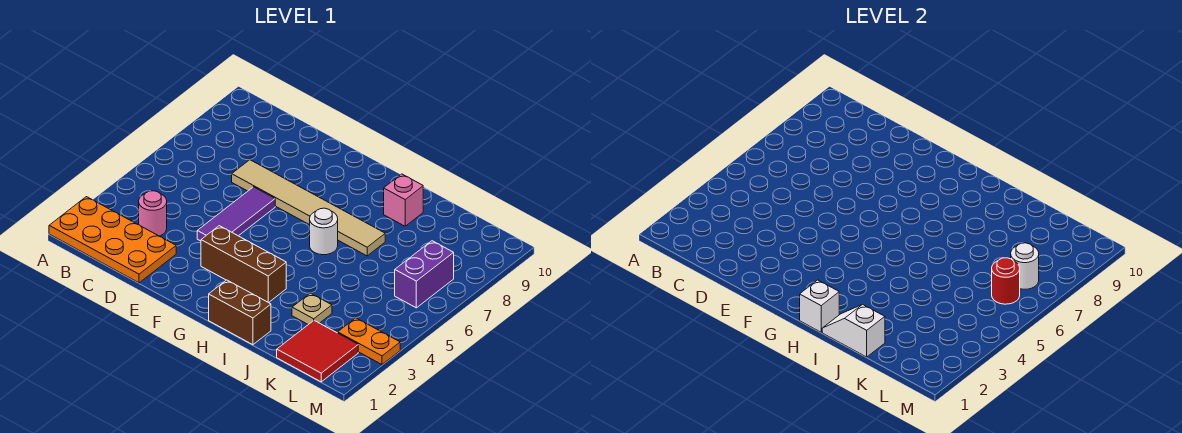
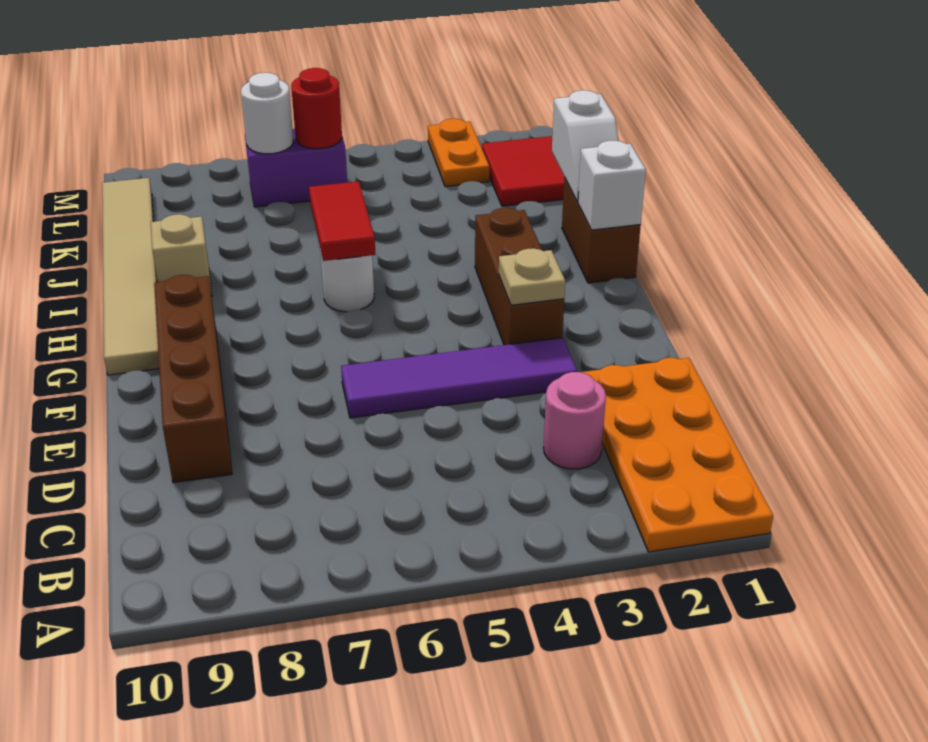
tan 1x6 tile [232,160,385,256] -> tan 1x6 tile moved to [102,178,159,375]
none -> brown 1x4 brick [154,275,232,483]
purple 1x3 tile [197,187,275,241] -> purple 1x4 tile [341,338,577,418]
none -> red 1x2 tile [309,181,376,261]
pink 1x1 brick [384,174,423,226] -> tan 1x1 brick [151,214,212,297]
tan 1x1 plate [292,293,332,325] -> tan 1x1 plate moved to [499,248,565,305]

